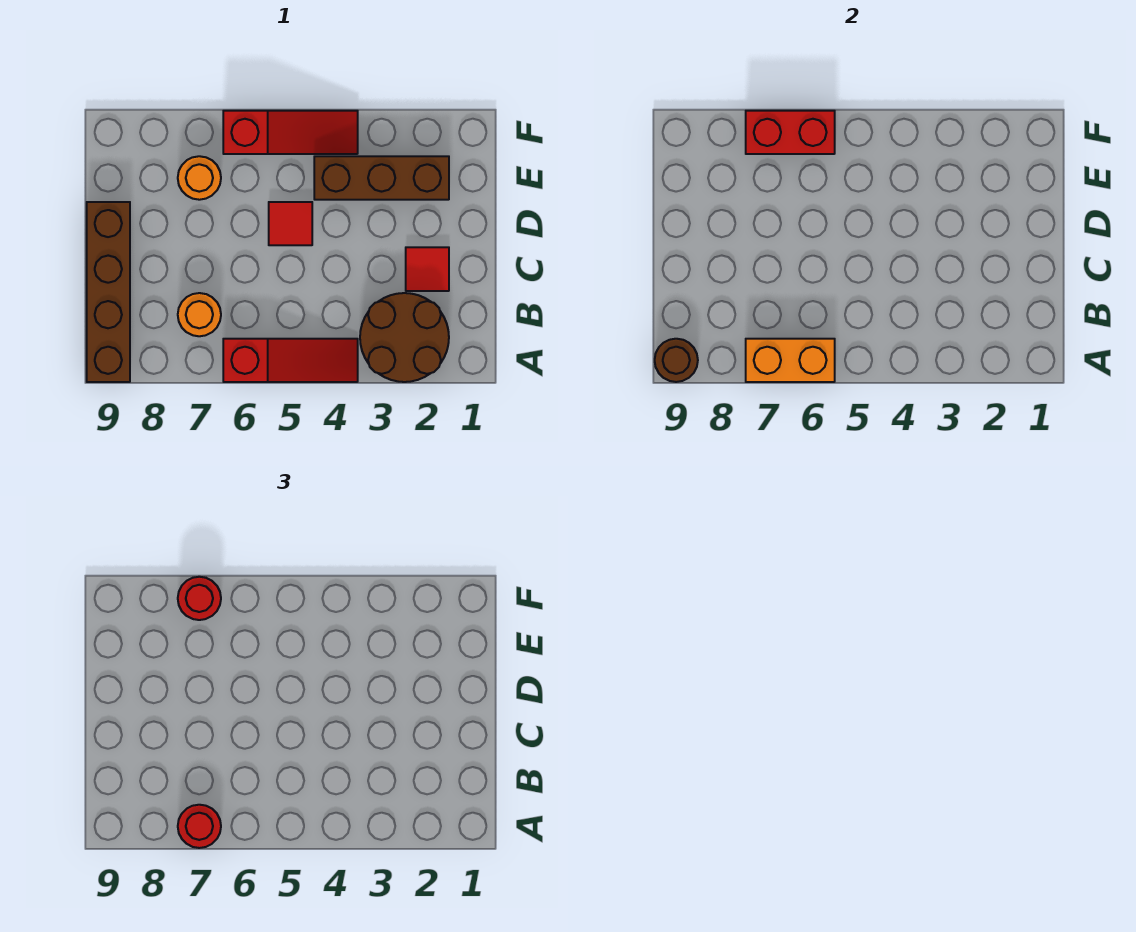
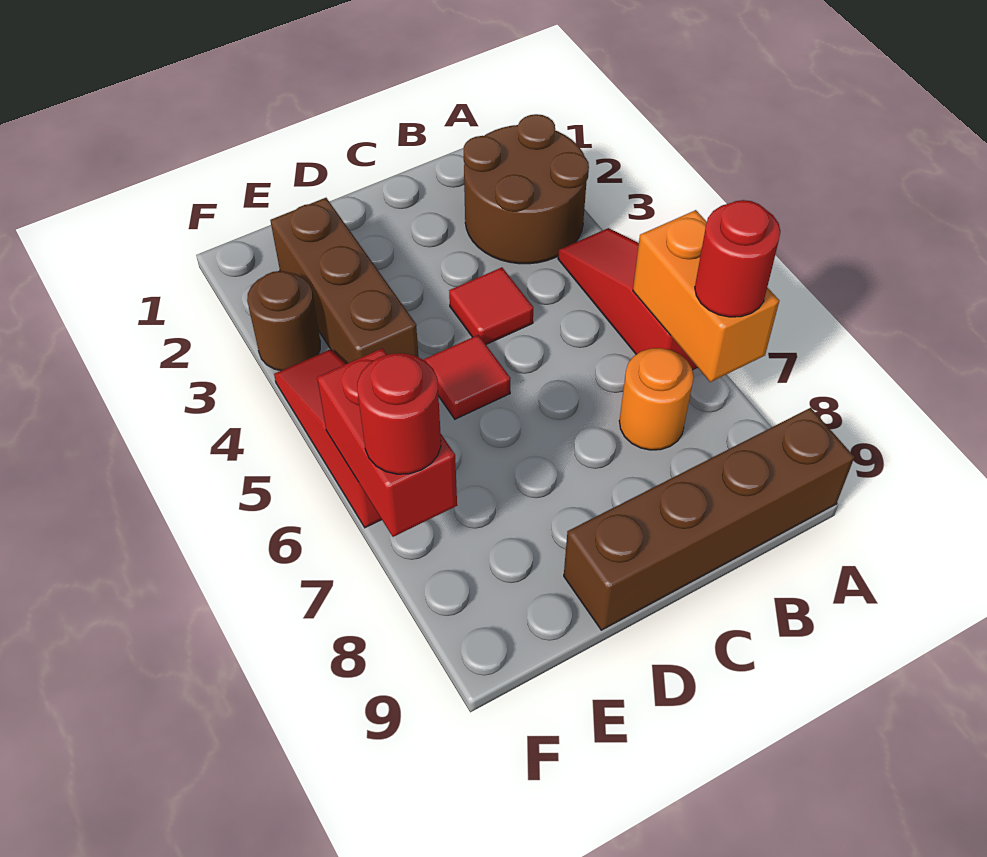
brown 1x1 round brick [655,339,698,382] -> brown 1x1 round brick moved to [247,271,320,371]
red 1x1 tile [406,247,449,291] -> red 1x1 tile moved to [449,267,533,344]
orange 1x1 round brick [178,156,221,200] -> none

